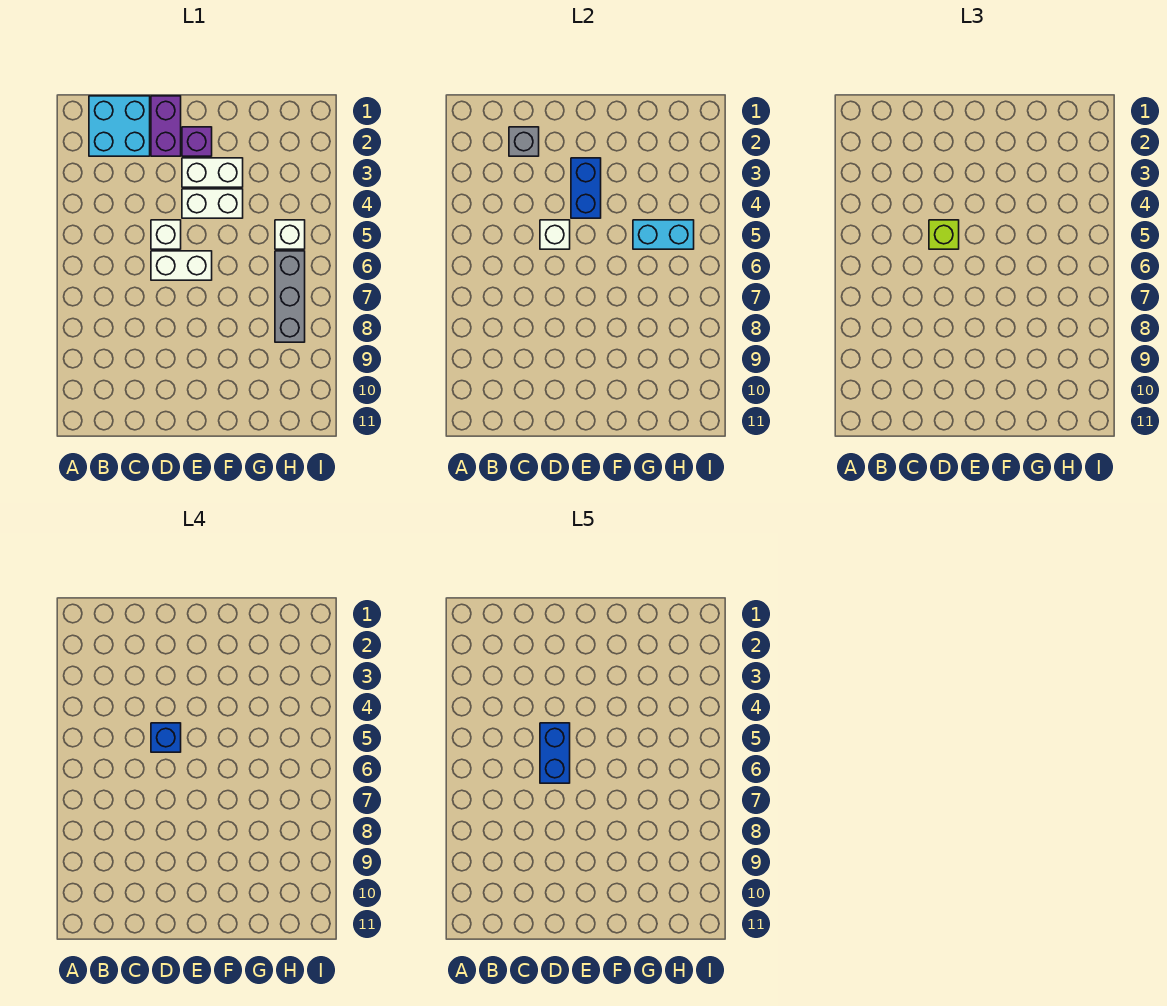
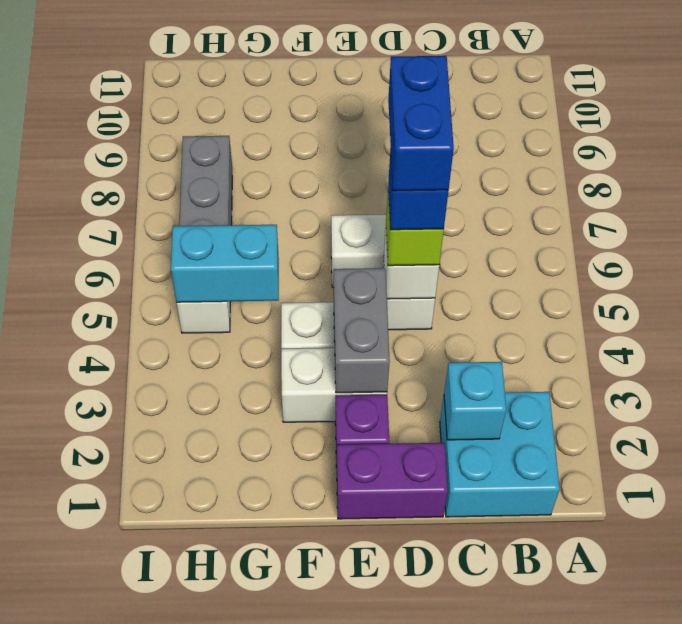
grey 1x1 brick [509,127,539,156] -> cyan 1x1 brick [444,362,506,440]
purple 1x2 brick [151,96,181,156] -> purple 1x2 brick turned to [337,443,448,519]
blue 1x2 brick [571,158,601,218] -> grey 1x2 brick [334,268,390,393]

